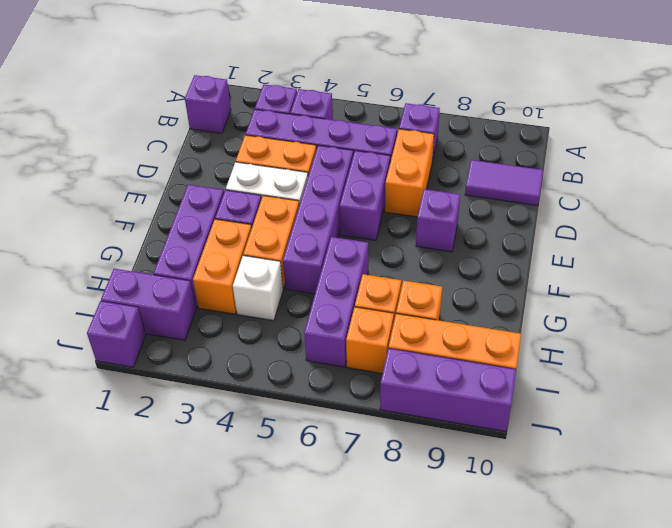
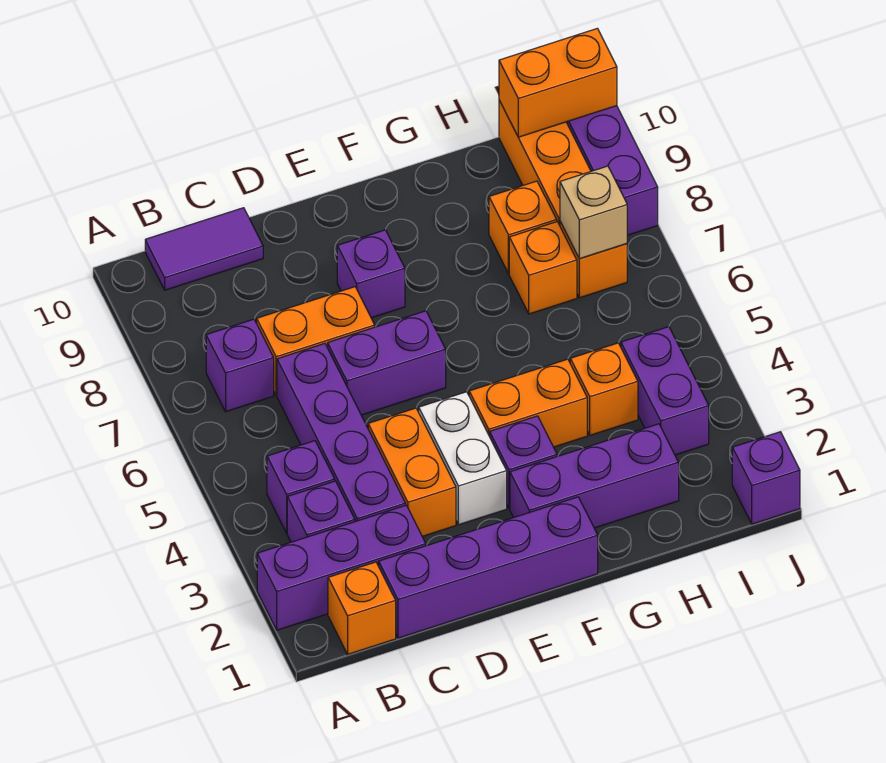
purple 1x1 brick [185,75,231,133] -> orange 1x1 brick [328,562,396,654]
purple 1x2 tile [465,160,543,206] -> purple 1x2 tile turned to [145,208,263,290]
purple 1x4 brick [283,145,353,294] -> purple 1x4 brick moved to [379,497,598,638]
orange 1x2 brick [193,219,252,314] -> orange 1x2 brick moved to [499,28,617,137]
purple 1x3 brick [304,237,368,367] -> purple 1x3 brick moved to [257,505,426,630]
white 1x1 brick [233,256,283,321] -> orange 1x1 brick [570,343,638,435]
purple 1x2 brick [101,269,196,340] -> purple 1x2 brick moved to [621,327,709,455]
none -> tan 1x1 brick [560,166,627,259]

